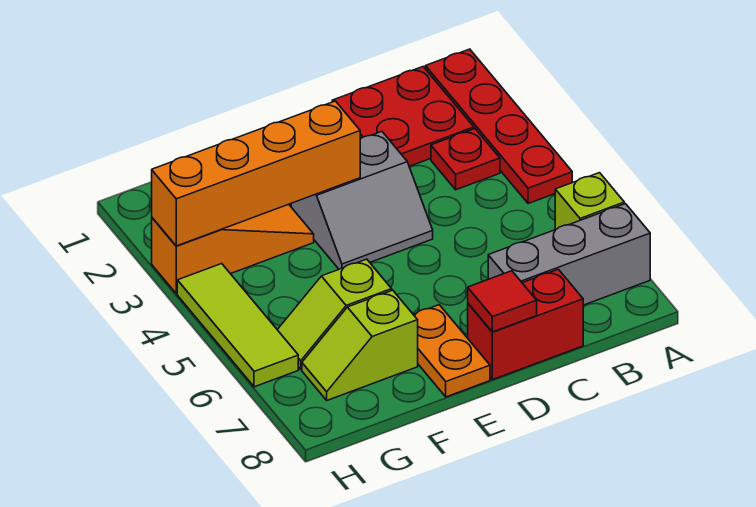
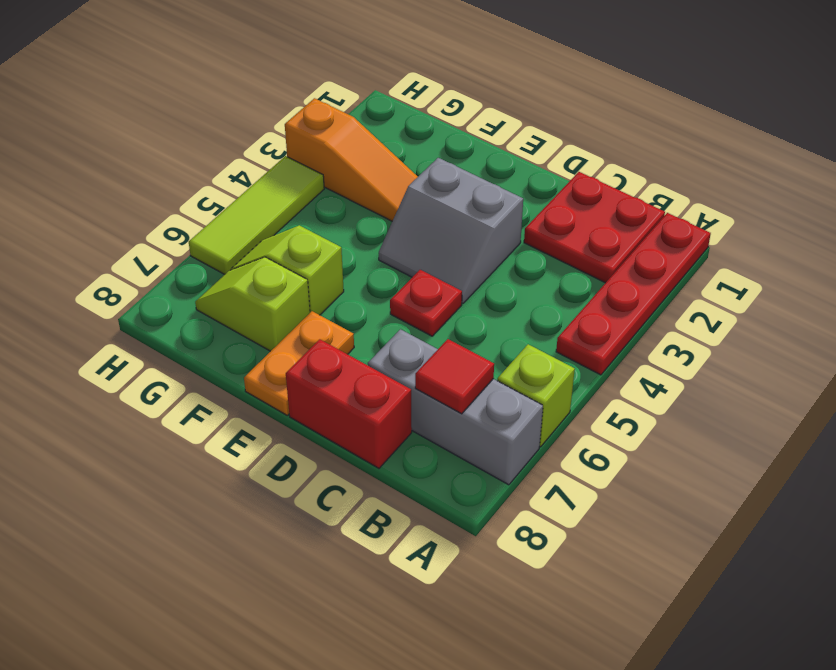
red 1x1 plate [431,129,500,190] -> red 1x1 plate moved to [390,270,462,336]
red 1x1 tile [468,271,537,332] -> red 1x1 tile moved to [415,339,494,414]
orange 1x4 brick [152,101,360,246] -> none

